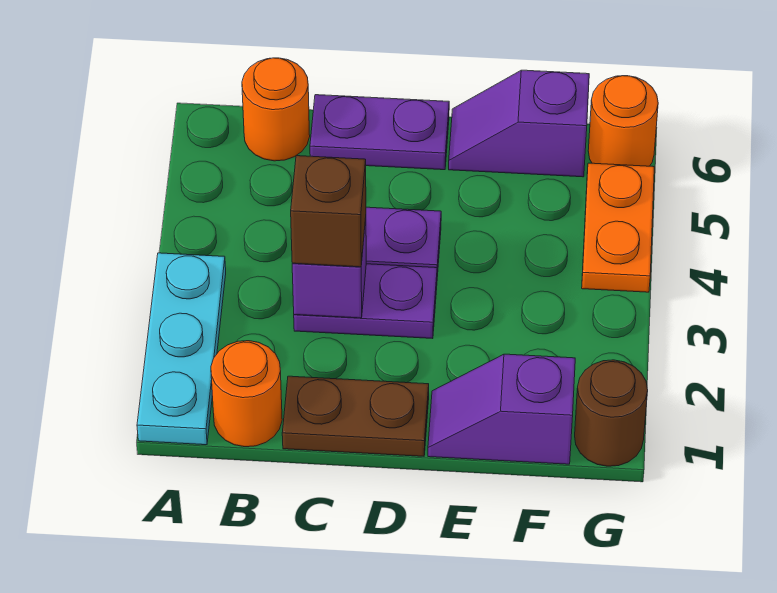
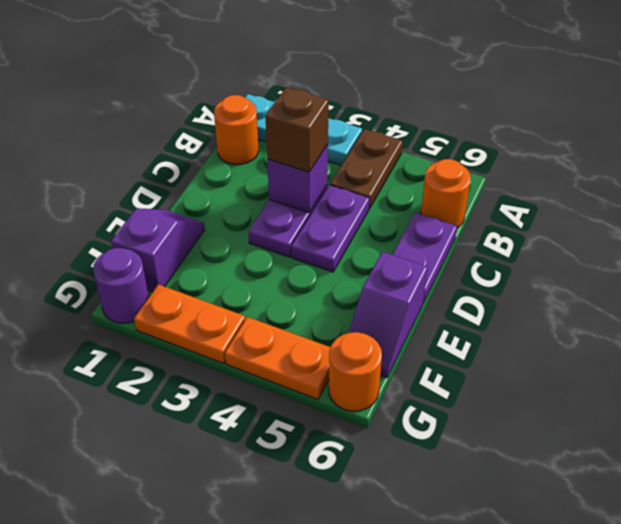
brown 1x2 plate [282,376,429,456] -> brown 1x2 plate moved to [330,129,403,209]
purple 1x2 slope [449,70,589,177] -> purple 1x2 slope turned to [349,252,428,378]
brown 1x1 round brick [575,360,648,466] -> purple 1x1 round brick [93,248,149,323]
none -> orange 1x2 plate [134,284,245,364]

